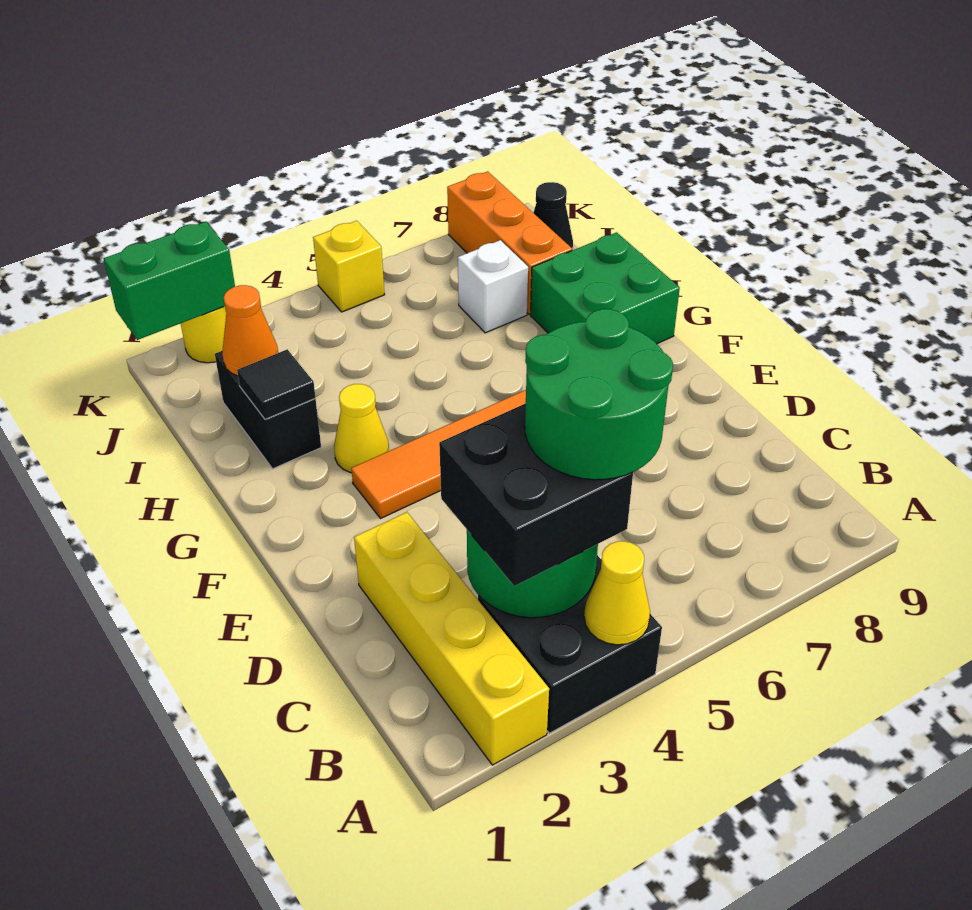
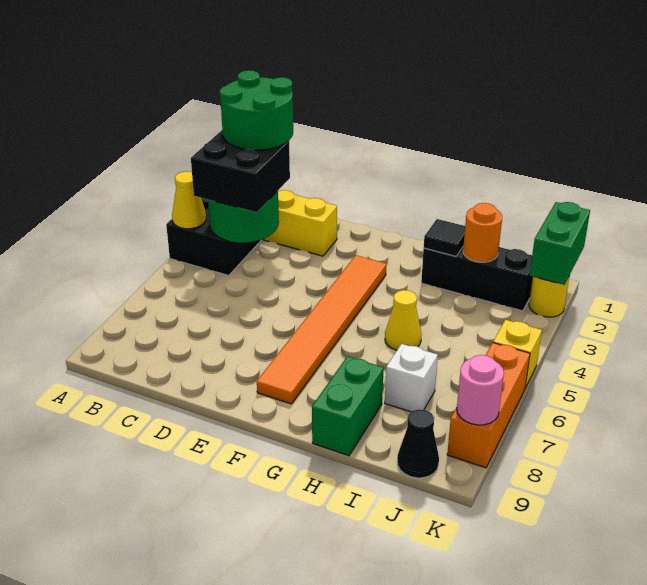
green 2x2 round brick [525,309,673,480] -> green 2x2 round brick moved to [220,70,293,150]
yellow 1x1 cone [334,384,389,473] -> yellow 1x1 cone moved to [385,290,421,350]
green 2x2 brick [530,232,680,344] -> green 1x2 brick [312,356,384,456]
black 1x2 brick [215,351,321,469] -> black 1x3 brick [421,247,533,311]
orange 1x1 cone [222,285,278,376] -> orange 1x1 round brick [463,203,502,262]
orange 1x3 brick [447,171,572,314] -> orange 1x3 brick turned to [447,343,530,468]
none -> pink 1x1 round brick [457,355,504,425]

